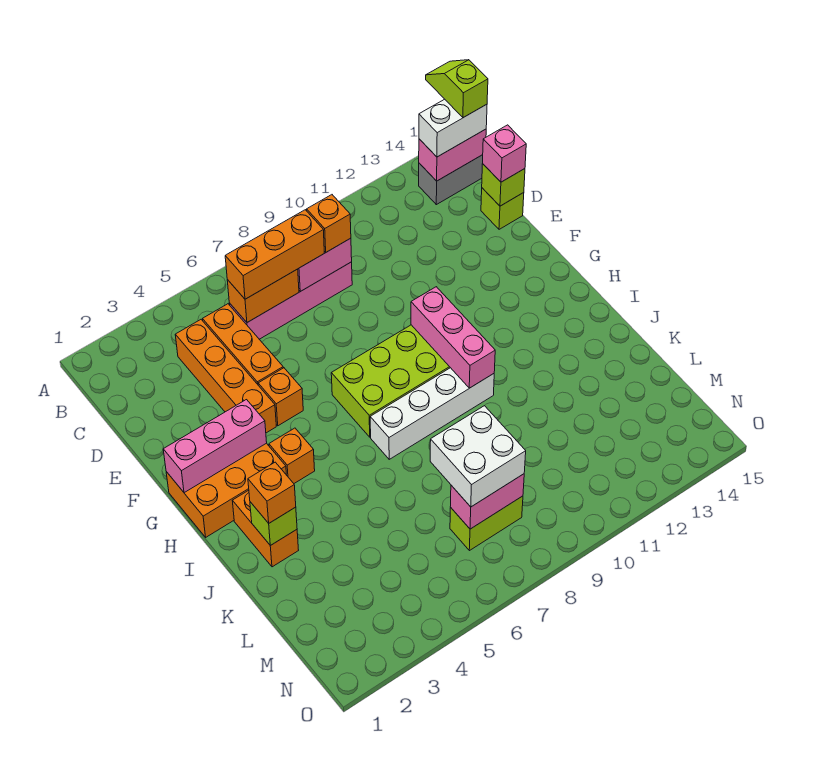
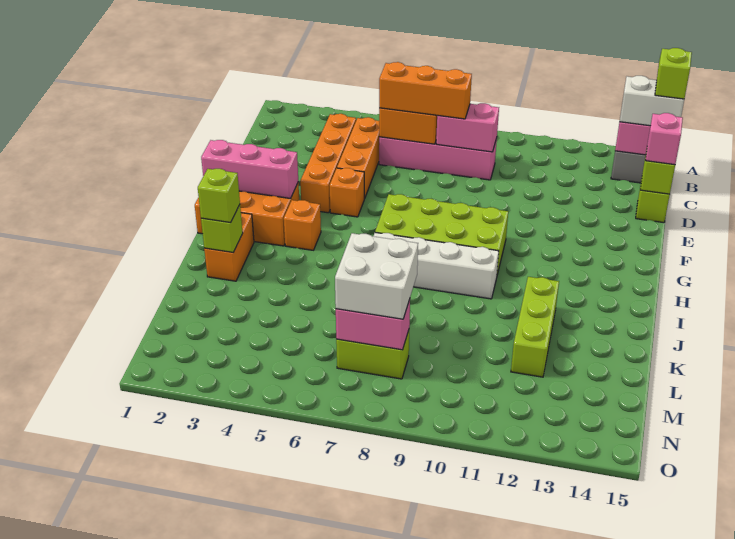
orange 1x1 brick [307,195,351,252] -> none
pink 1x3 brick [411,287,495,388] -> none
orange 1x1 brick [248,462,296,523] -> lime 1x1 brick [198,169,240,223]
none -> lime 1x3 brick [511,277,559,377]

